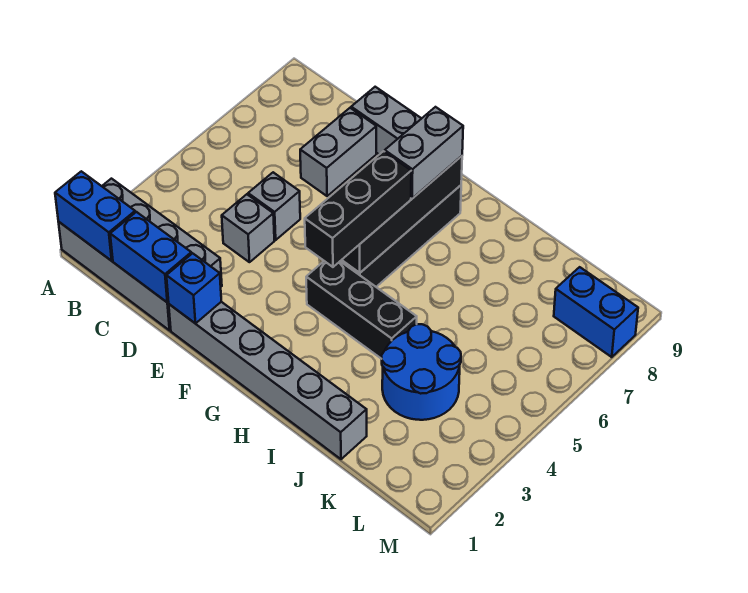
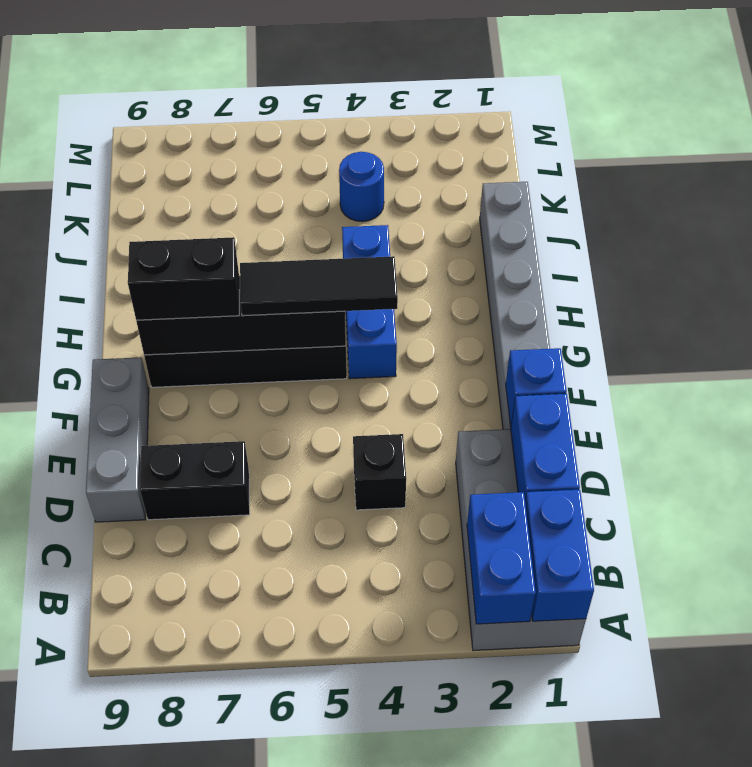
grey 1x1 brick [222,194,274,262] -> black 1x1 brick [353,434,406,510]
grey 1x1 brick [248,172,300,240] -> none
grey 1x2 brick [300,108,376,196] -> black 1x2 brick [140,441,250,520]
black 1x3 brick [306,261,417,359] -> blue 1x3 brick [342,225,397,379]
black 1x3 brick [305,151,411,267] -> black 1x3 tile [240,256,398,316]
grey 1x2 brick [385,107,463,199] -> black 1x2 brick [128,237,239,320]
blue 2x2 round brick [382,324,461,420] -> blue 1x1 round brick [339,152,384,222]
blue 1x2 brick [554,267,638,357] -> blue 1x2 brick moved to [467,492,536,624]

